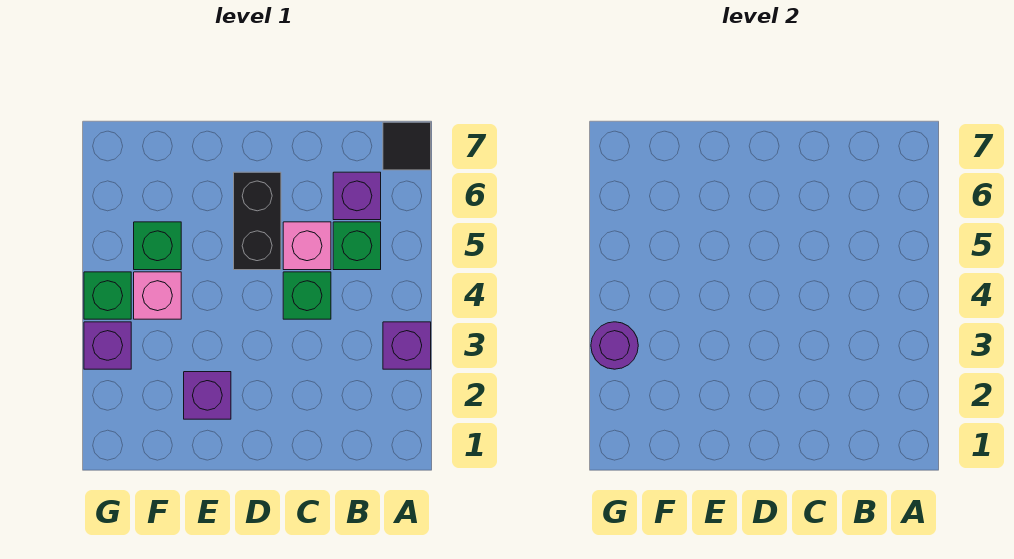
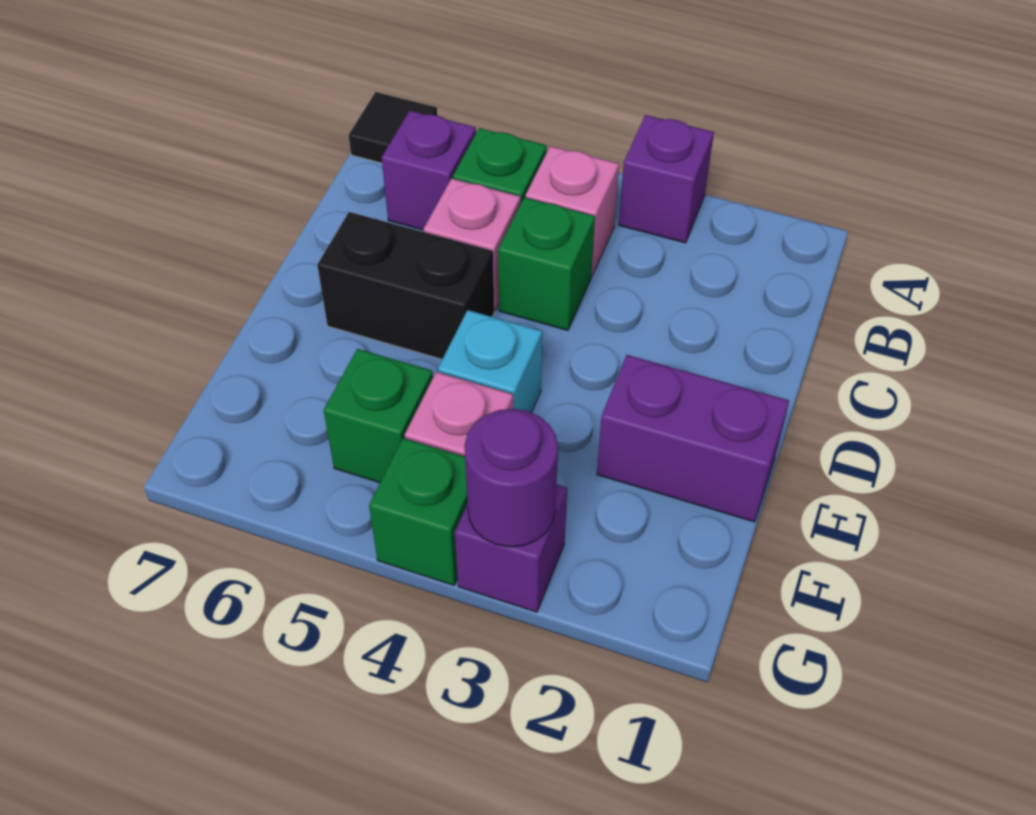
none -> pink 1x1 brick [526,146,619,276]
purple 1x1 brick [184,372,231,419] -> purple 1x2 brick [597,355,789,522]
none -> cyan 1x1 brick [438,310,542,413]

